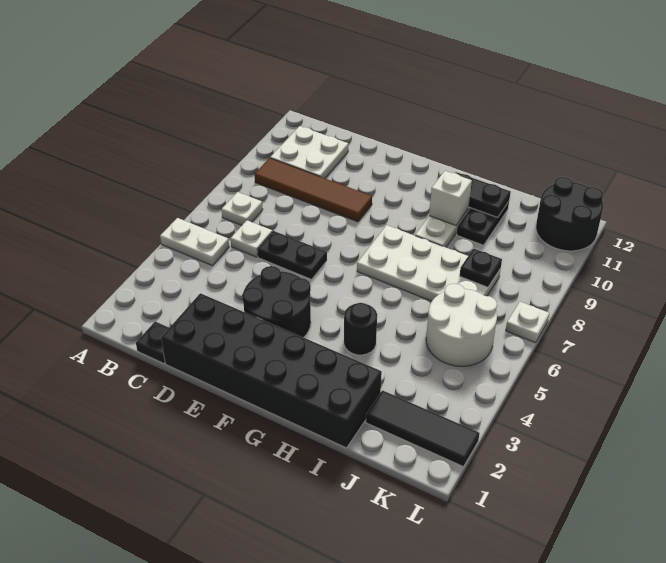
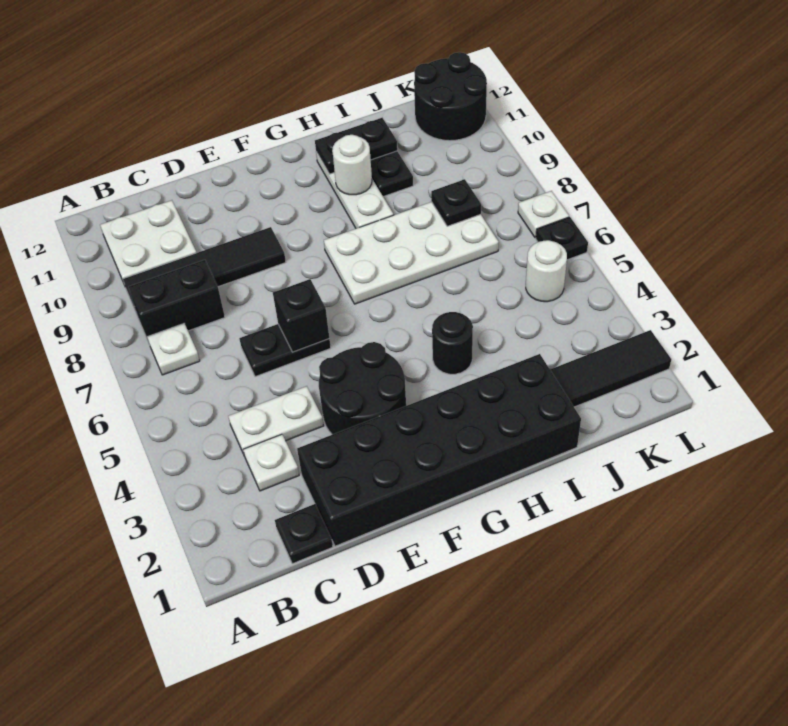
white 1x2 plate [160,218,229,265] -> white 1x2 plate moved to [228,386,324,454]
none -> black 1x2 brick [129,260,225,340]
brown 1x4 tile [255,158,372,222] -> black 1x4 tile [123,227,286,312]
white 1x1 plate [231,220,272,257] -> white 1x1 plate moved to [243,434,299,491]
none -> black 1x1 brick [273,279,329,352]
white 1x1 brick [429,171,472,225] -> white 1x1 round brick [332,135,372,195]
white 2x2 round brick [426,284,497,366] -> white 1x1 round brick [526,240,567,302]
none -> black 1x1 plate [536,217,588,260]

